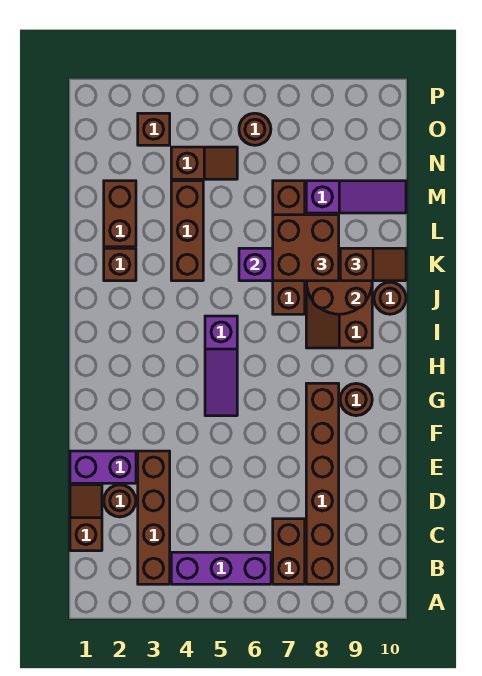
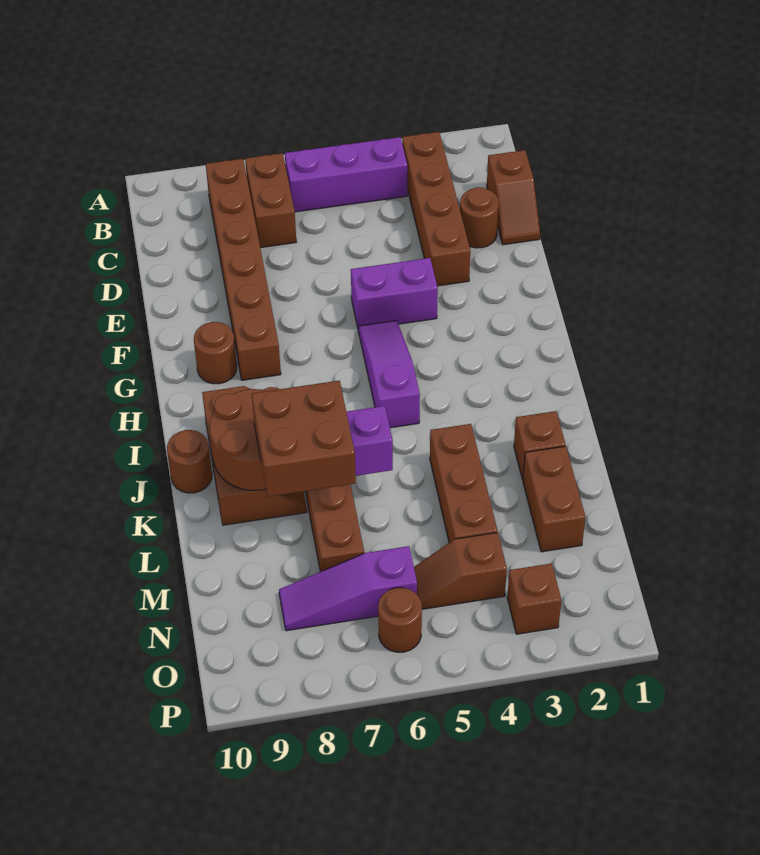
purple 1x2 brick [70,451,136,483] -> purple 1x2 brick moved to [351,258,438,327]
brown 1x2 slope [340,248,406,281] -> none
purple 1x3 slope [306,181,406,213] -> purple 1x3 slope moved to [279,546,417,631]

